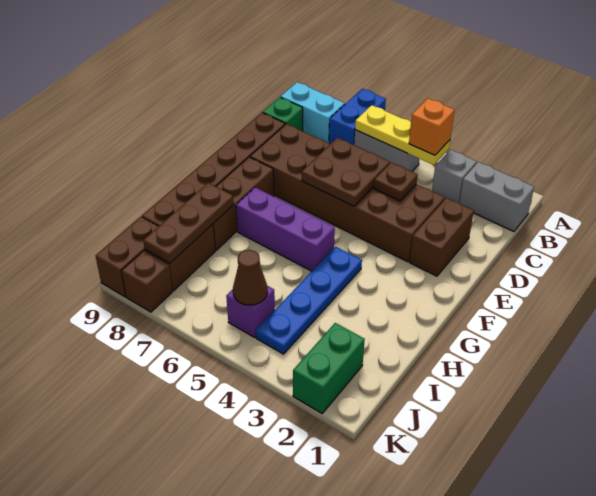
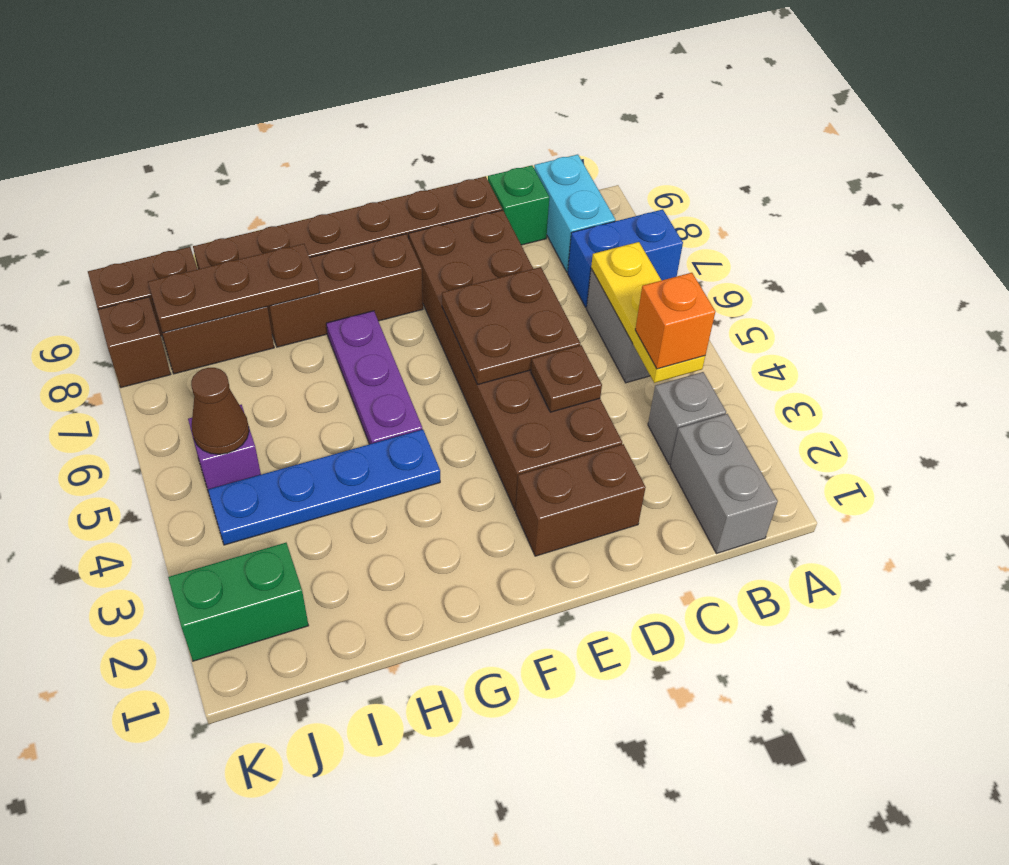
purple 1x3 brick [236,187,335,271] -> purple 1x3 plate [326,311,423,444]

